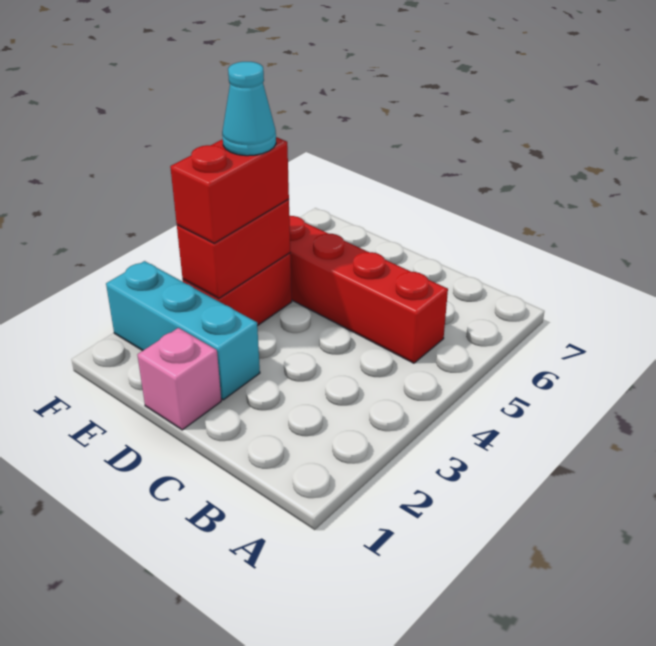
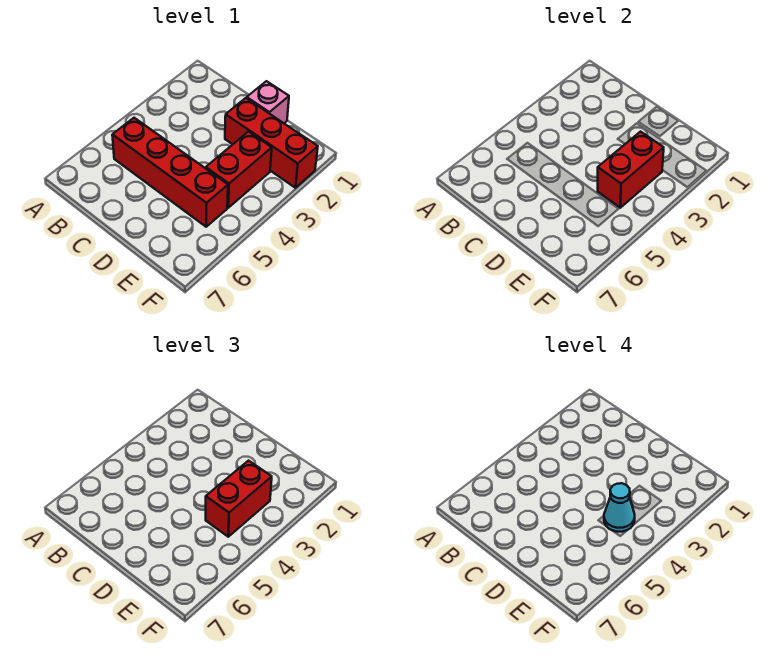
cyan 1x3 brick [106,261,260,400] -> red 1x3 brick [225,98,318,188]

